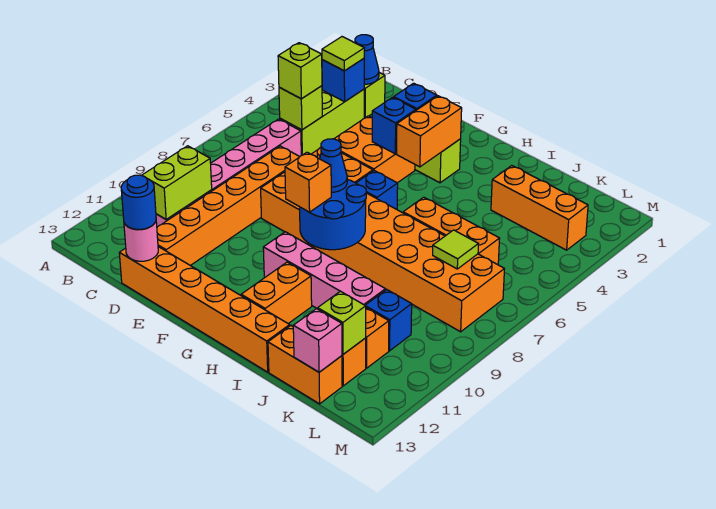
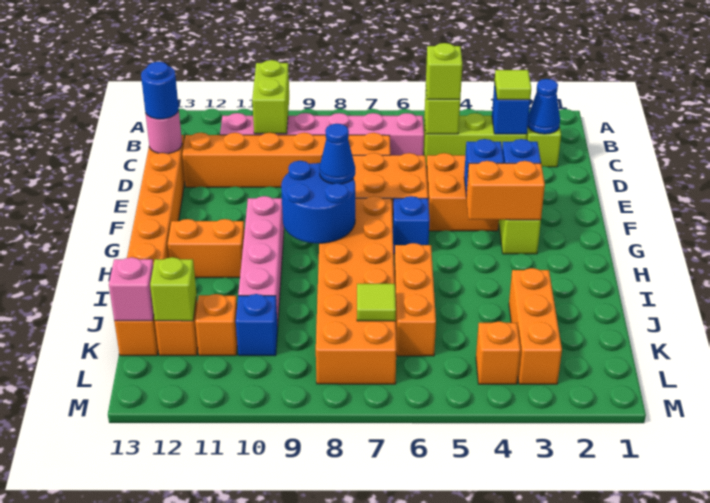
lime 1x2 brick [142,146,212,219] -> lime 1x2 brick turned to [252,60,289,134]
orange 1x1 brick [285,152,331,212] -> orange 1x1 brick moved to [476,321,521,384]

